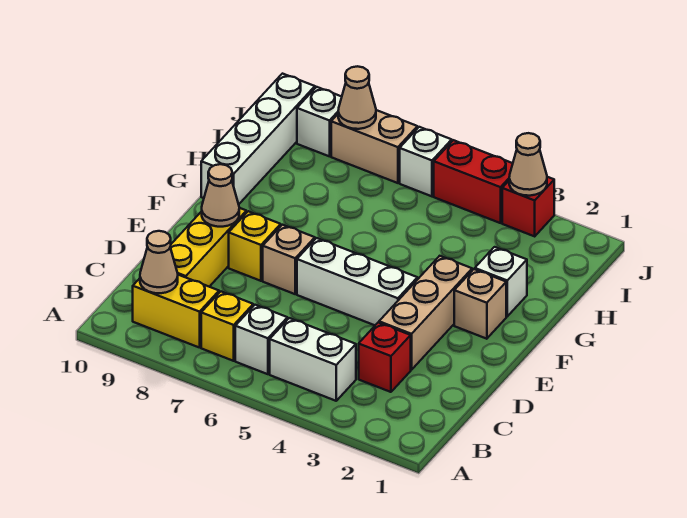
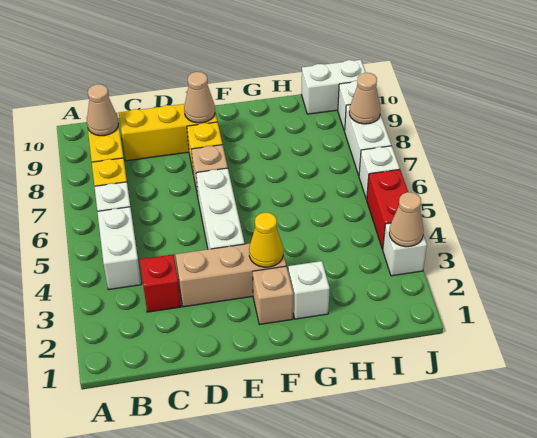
none -> yellow 1x1 cone [249,213,283,267]
white 1x4 brick [201,74,315,204] -> white 1x2 brick [301,60,366,114]
red 1x1 brick [502,177,554,236] -> white 1x1 brick [383,223,427,276]
tan 1x2 brick [331,110,417,183] -> white 1x2 brick [345,105,391,175]

